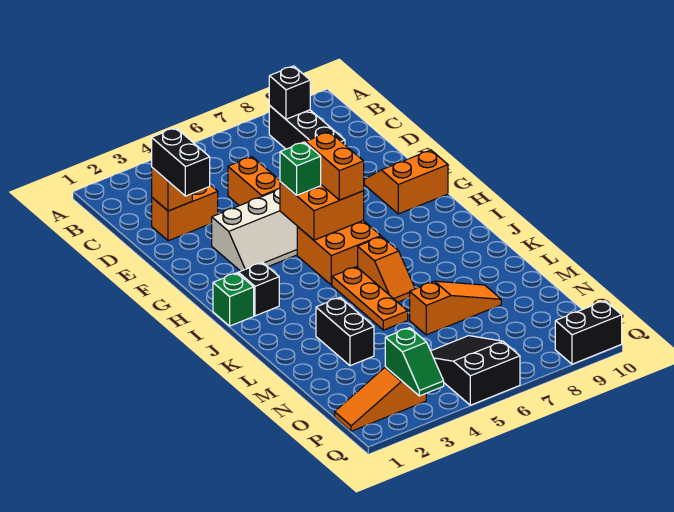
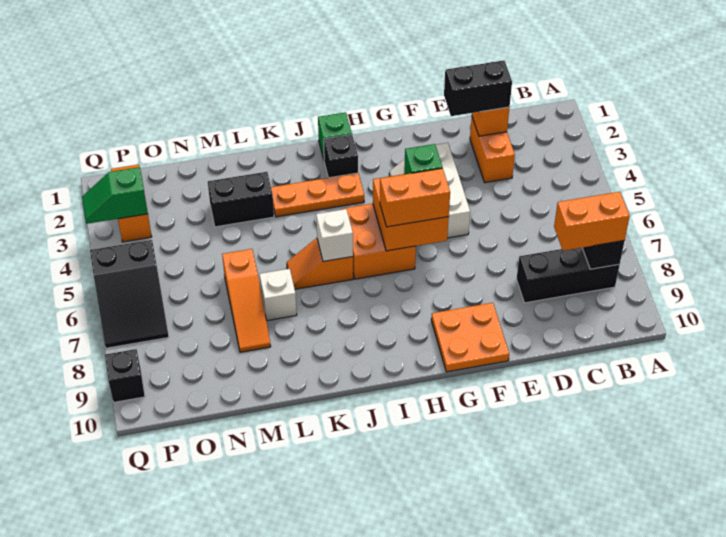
orange 1x2 brick [228,157,280,206] -> orange 1x2 brick moved to [554,192,630,251]
orange 2x2 slope [364,150,448,214] -> orange 2x2 plate [431,303,509,372]
orange 1x3 plate [332,267,408,330] -> orange 1x3 plate moved to [271,173,364,217]
none -> white 1x1 brick [316,209,353,261]
none -> white 1x1 brick [259,269,297,321]
black 2x3 slope [431,336,520,405] -> black 2x3 slope turned to [90,240,169,348]
black 1x2 brick [555,301,622,364] -> black 1x1 brick [105,349,145,402]

